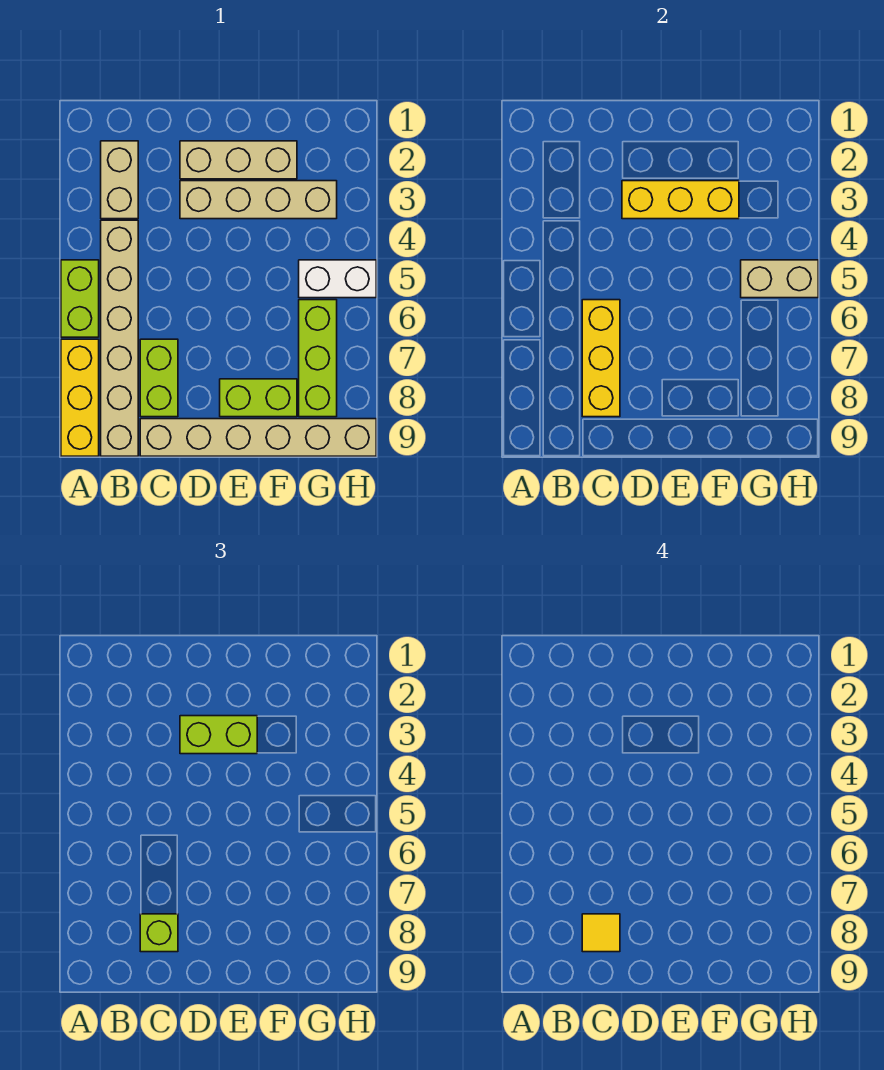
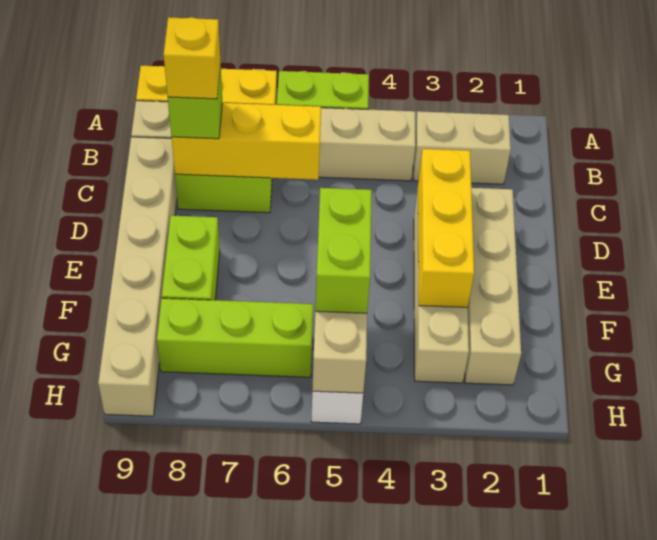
yellow 1x1 tile [582,914,620,952] -> yellow 1x1 brick [164,17,220,99]
tan 1x3 brick [180,141,297,179] -> tan 1x4 brick [465,188,521,385]
lime 1x2 brick [180,716,257,754] -> lime 1x2 brick moved to [315,188,372,313]

